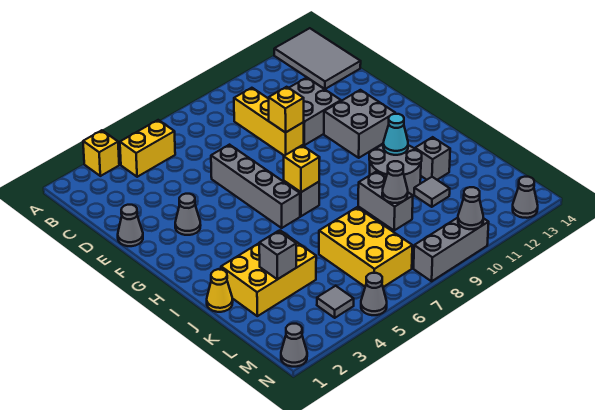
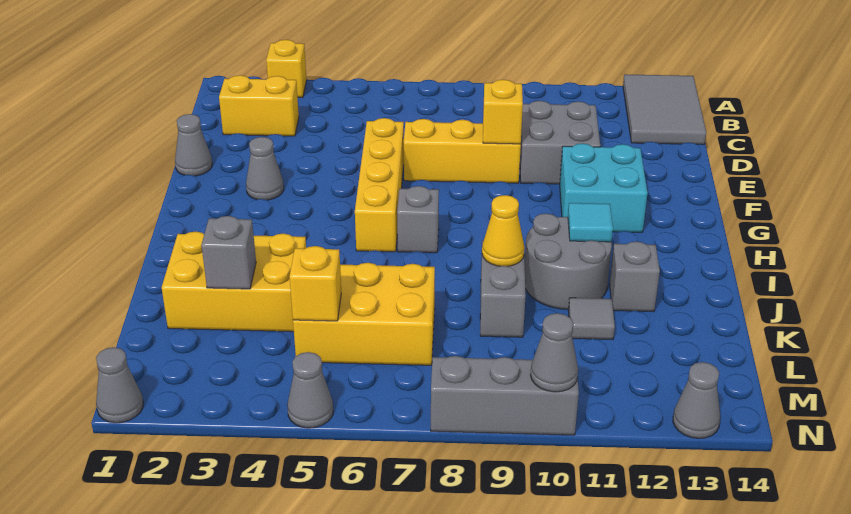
yellow 1x2 brick [120,120,175,177] -> yellow 1x2 brick moved to [219,75,299,136]
yellow 1x3 brick [234,88,304,156] -> yellow 1x3 brick turned to [404,119,521,183]
grey 1x4 brick [211,145,300,228] -> yellow 1x4 brick [355,118,404,252]
grey 2x2 brick [324,90,395,158] -> cyan 2x2 brick [560,143,648,232]
yellow 1x1 brick [284,145,320,192] -> yellow 1x1 brick moved to [289,246,341,321]
cyan 1x1 cone [383,114,408,155] -> cyan 1x1 tile [568,203,613,242]
yellow 1x1 cone [207,269,233,312] -> yellow 1x1 cone moved to [482,195,525,266]
yellow 2x3 brick [319,207,412,287] -> yellow 2x3 brick turned to [293,263,435,365]
grey 1x1 cone [382,161,408,203] -> none
grey 1x1 tile [317,286,354,318] -> none

